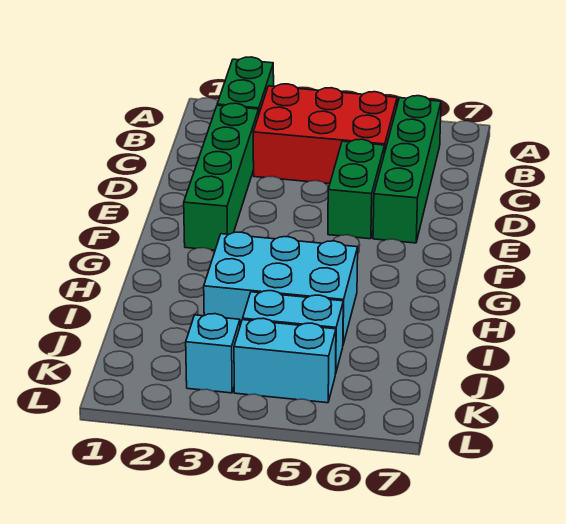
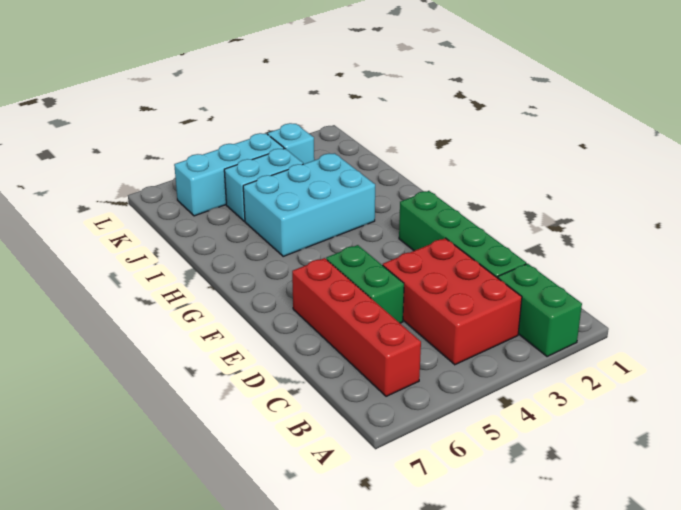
red 2x3 brick [253,84,397,184] -> red 2x3 brick turned to [383,238,522,365]
green 1x4 brick [373,96,441,243] -> red 1x4 brick [292,258,421,396]
cyan 1x2 brick [234,318,336,403] -> cyan 1x3 brick [174,133,284,216]

